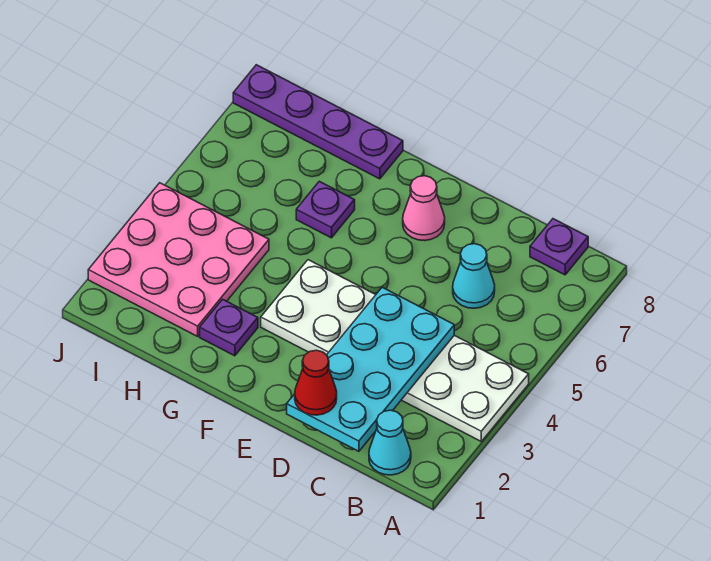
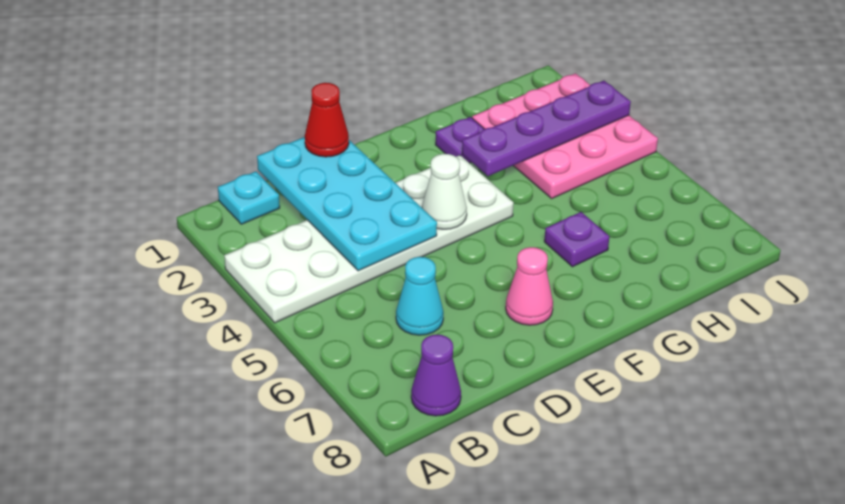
cyan 1x1 cone [369,410,411,475] -> cyan 1x1 plate [218,171,280,224]
purple 1x1 plate [530,219,588,275] -> purple 1x1 cone [411,335,461,416]
none -> white 1x1 cone [422,154,467,229]
purple 1x4 plate [233,65,403,179] -> purple 1x4 plate moved to [462,81,631,176]

